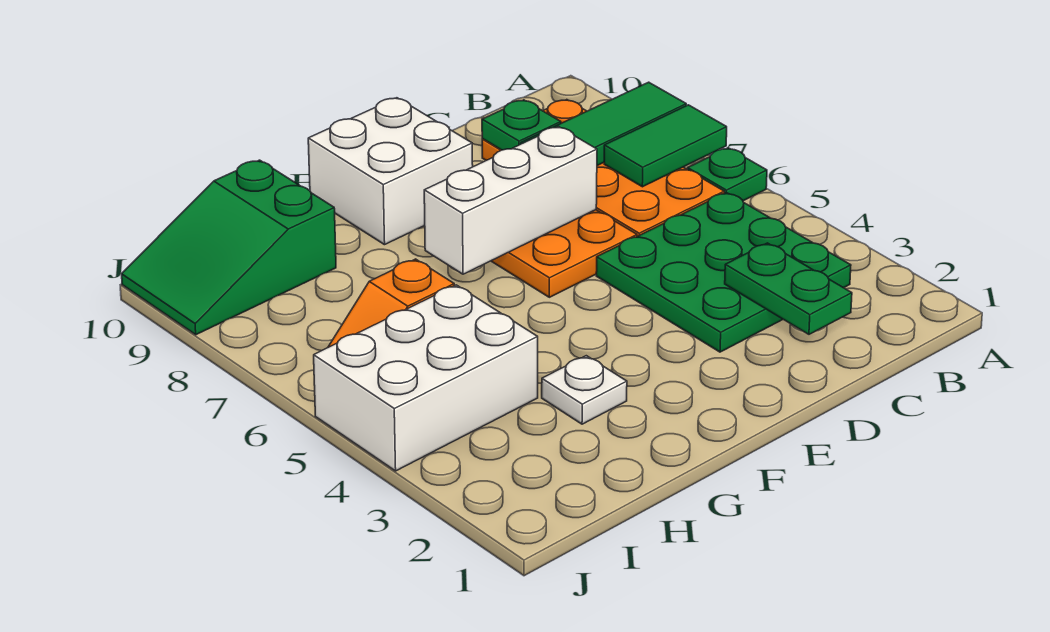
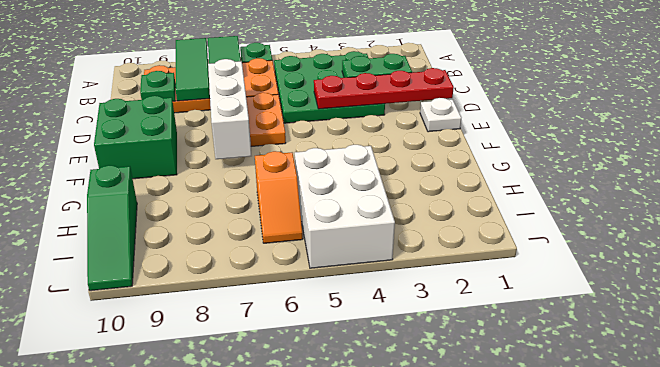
none -> red 1x4 plate [314,68,454,109]
white 2x2 brick [308,98,473,245] -> green 2x2 brick [94,96,177,179]
white 1x1 plate [542,356,627,424] -> white 1x1 plate moved to [420,98,461,132]
green 2x3 slope [122,160,336,335] -> green 1x3 slope [87,165,137,291]

